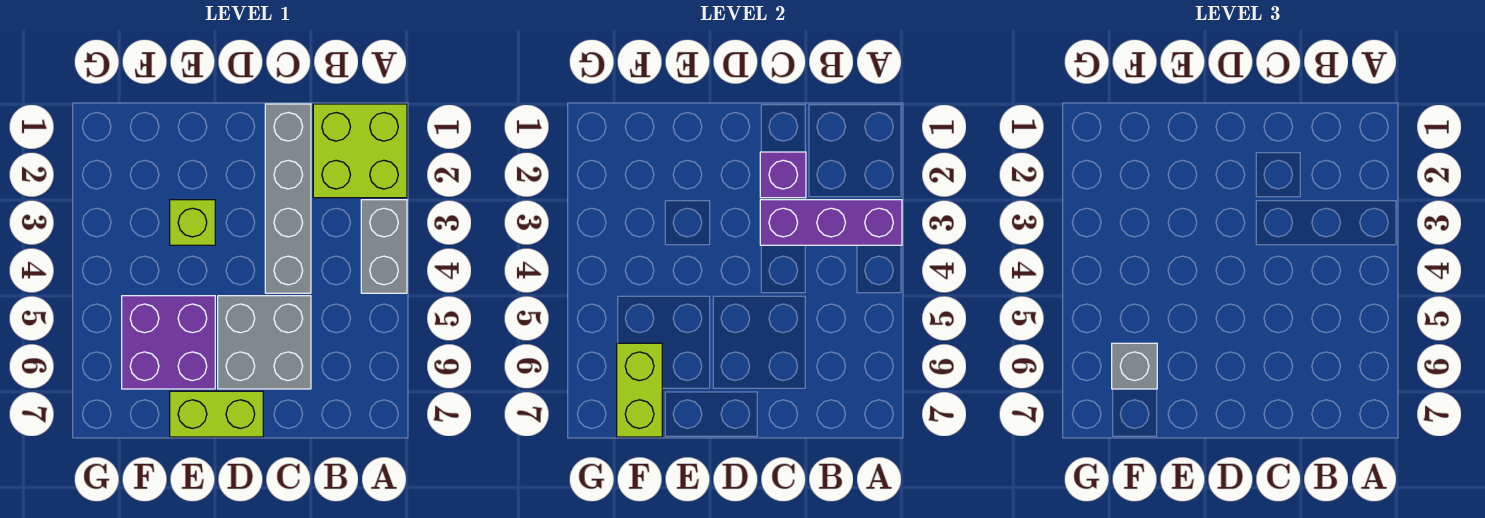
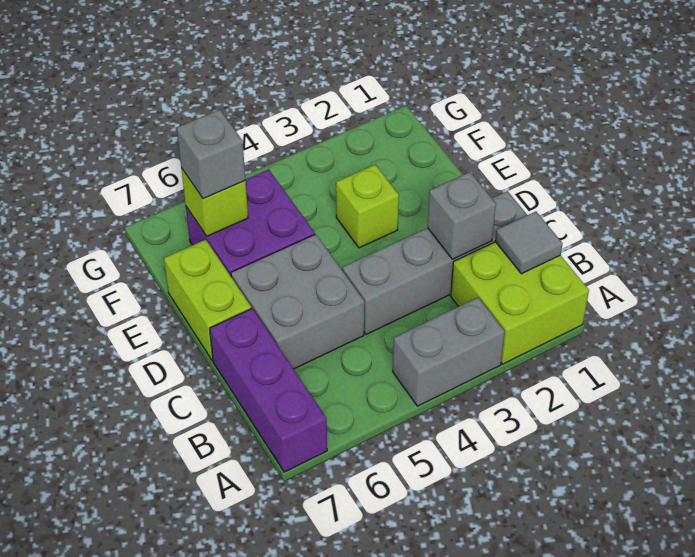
purple 1x3 brick [760,200,902,245] -> purple 1x3 brick moved to [210,309,327,472]
none -> grey 1x1 tile [495,211,563,274]
purple 1x1 brick [760,152,806,198] -> grey 1x1 brick [427,172,496,259]
lime 1x2 brick [617,343,662,437] -> lime 1x1 brick [181,168,248,236]

